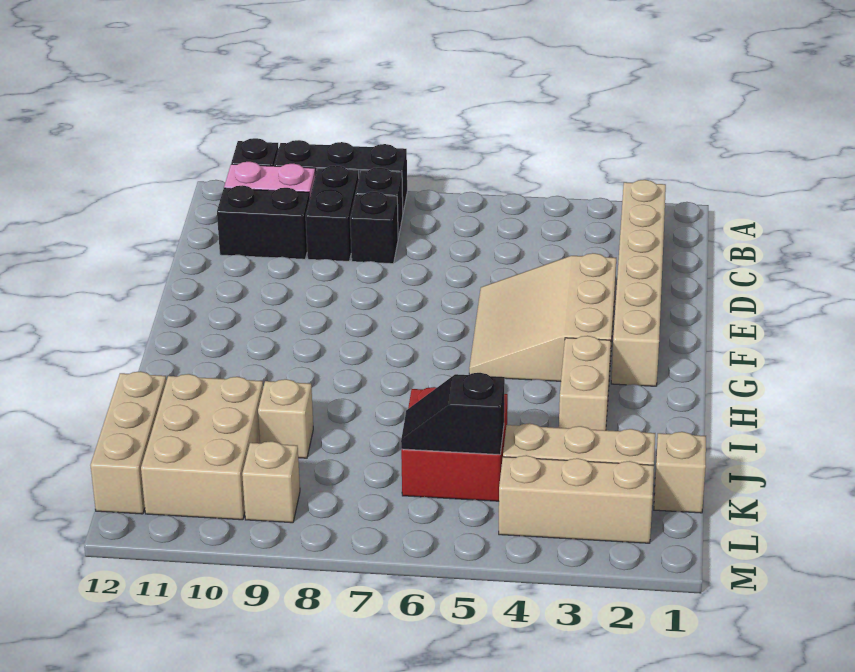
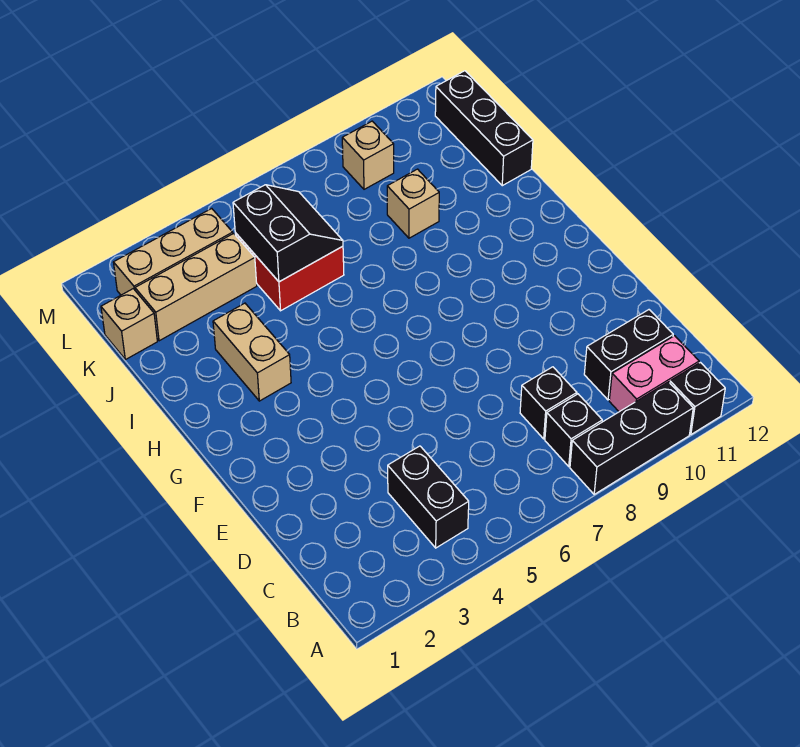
tan 1x6 brick [611,180,666,386] -> none
black 1x2 brick [306,166,359,261] -> black 1x2 brick moved to [388,446,469,548]
tan 3x3 slope [469,253,616,381] -> none
tan 2x3 brick [141,374,263,520] -> none
tan 1x3 brick [90,371,166,514] -> black 1x3 brick [435,71,533,186]
black 1x2 slope [401,373,505,455] -> black 2x2 slope [233,185,343,282]

